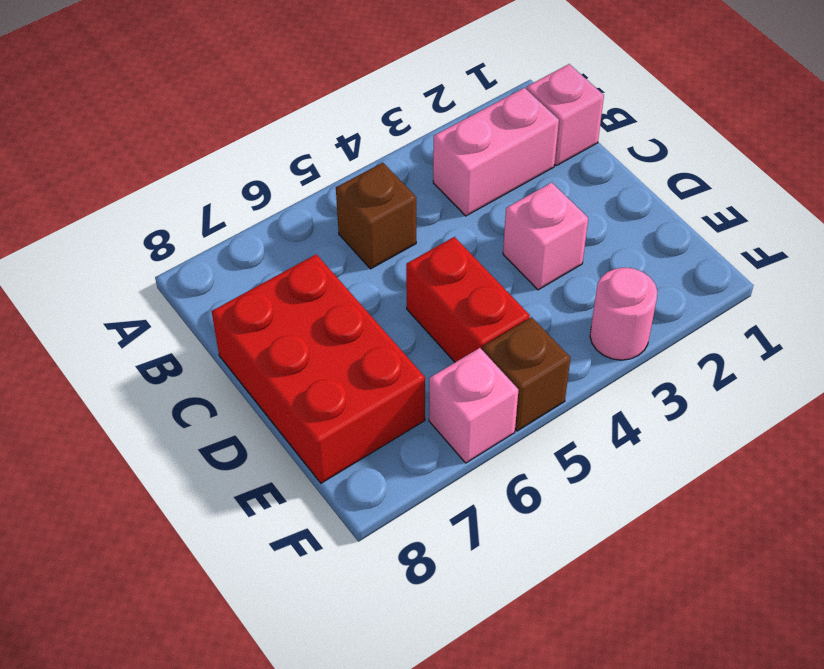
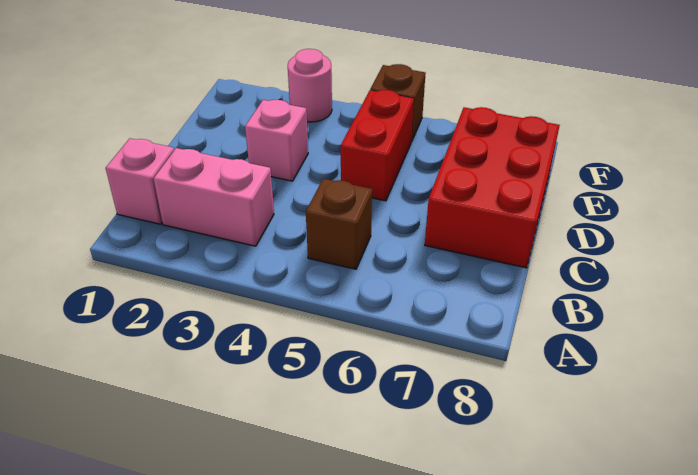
pink 1x1 brick [429,348,518,463] -> none

